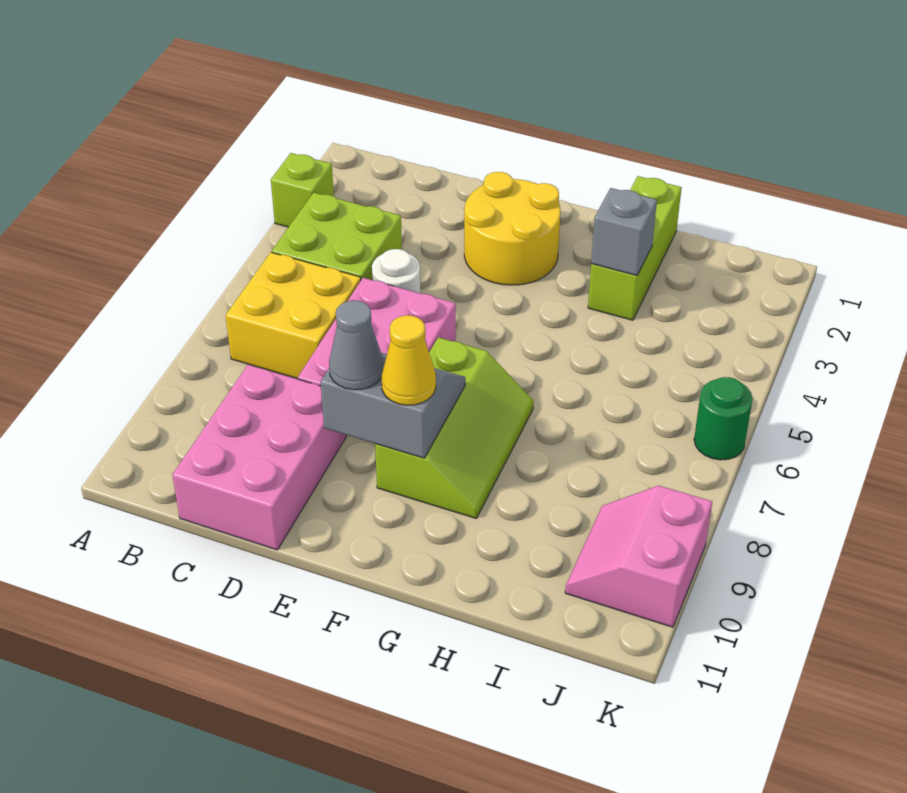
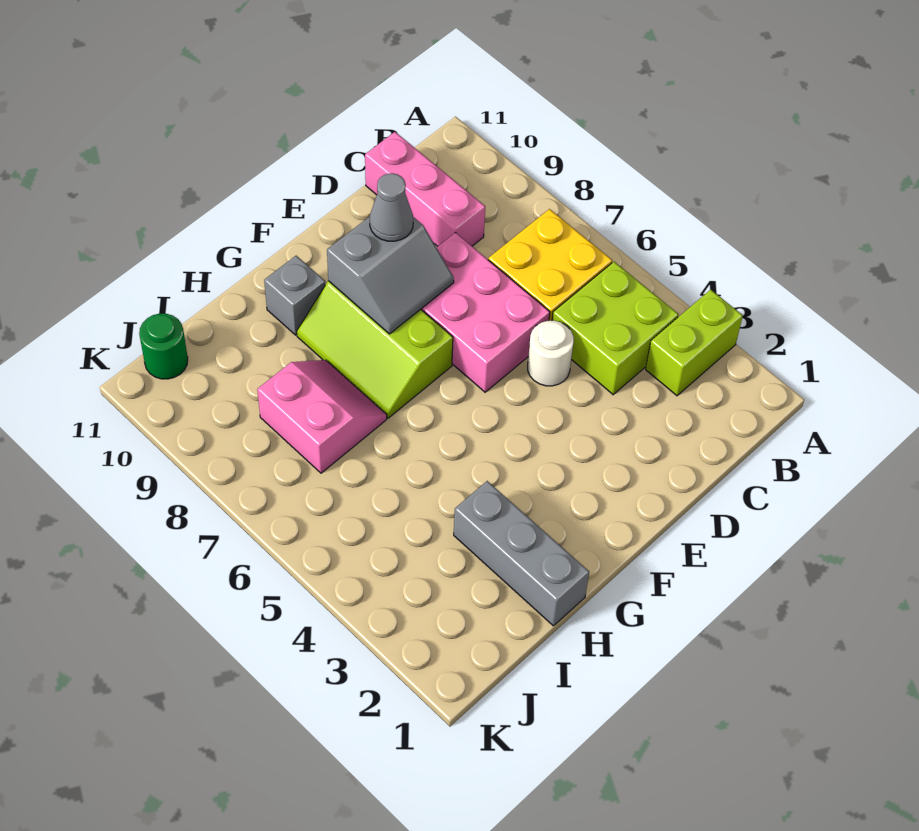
lime 1x1 brick [271,153,334,227] -> lime 1x2 brick [646,290,743,396]
pink 2x3 brick [172,365,346,550] -> pink 1x3 brick [365,132,485,246]
yellow 2x2 round brick [464,172,561,285] -> none
yellow 1x1 cone [381,315,436,405] -> none
lime 1x3 brick [588,176,682,320] -> grey 1x3 brick [454,481,589,626]
grey 1x1 brick [591,188,657,275] -> grey 1x1 brick moved to [264,256,325,335]
pink 2x2 slope [565,486,712,627] -> pink 2x2 slope moved to [257,360,387,473]
green 1x1 round brick [694,377,753,460] -> green 1x1 round brick moved to [139,314,188,379]

